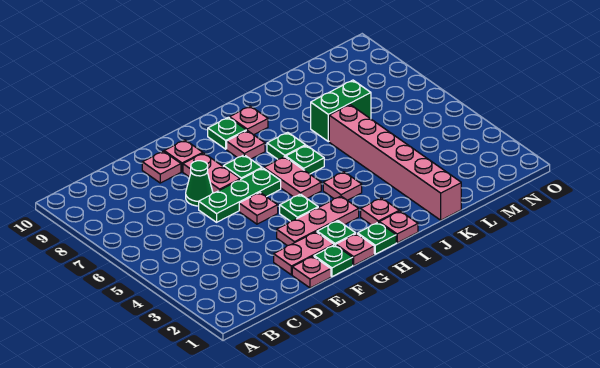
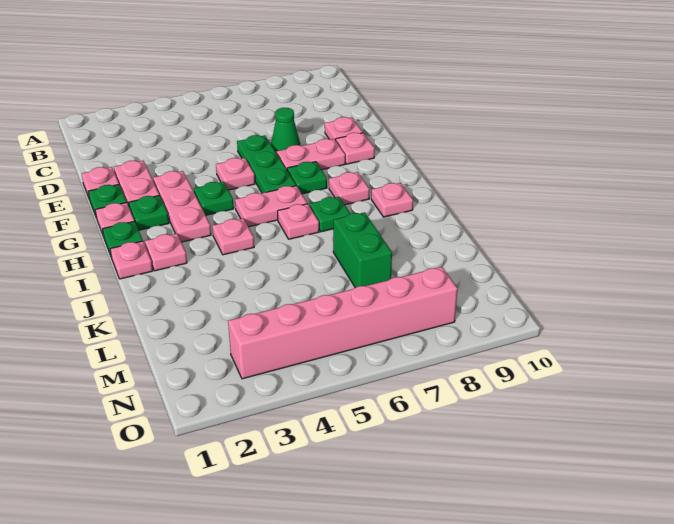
green 1x1 plate [208,117,246,149] -> none
green 1x1 plate [286,145,324,174] -> pink 1x1 plate [278,204,319,239]
pink 1x6 brick [329,105,461,220] -> pink 1x6 brick moved to [228,267,458,379]

